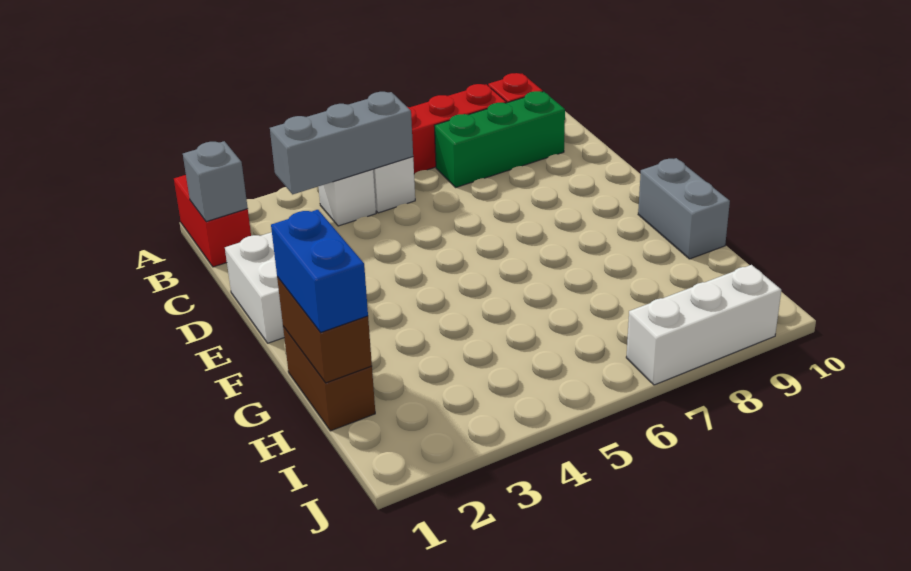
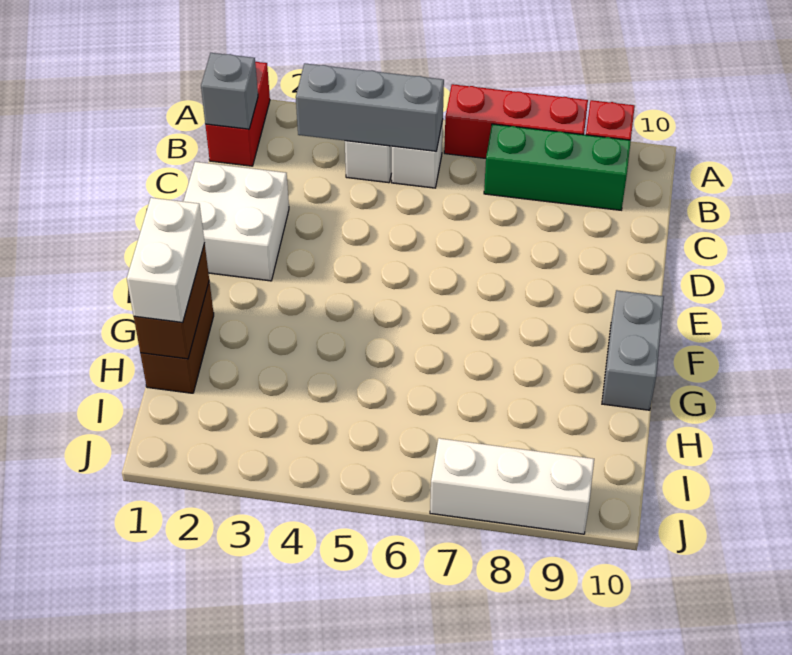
blue 1x2 brick [271,210,368,333] -> white 1x2 brick [127,198,205,322]

